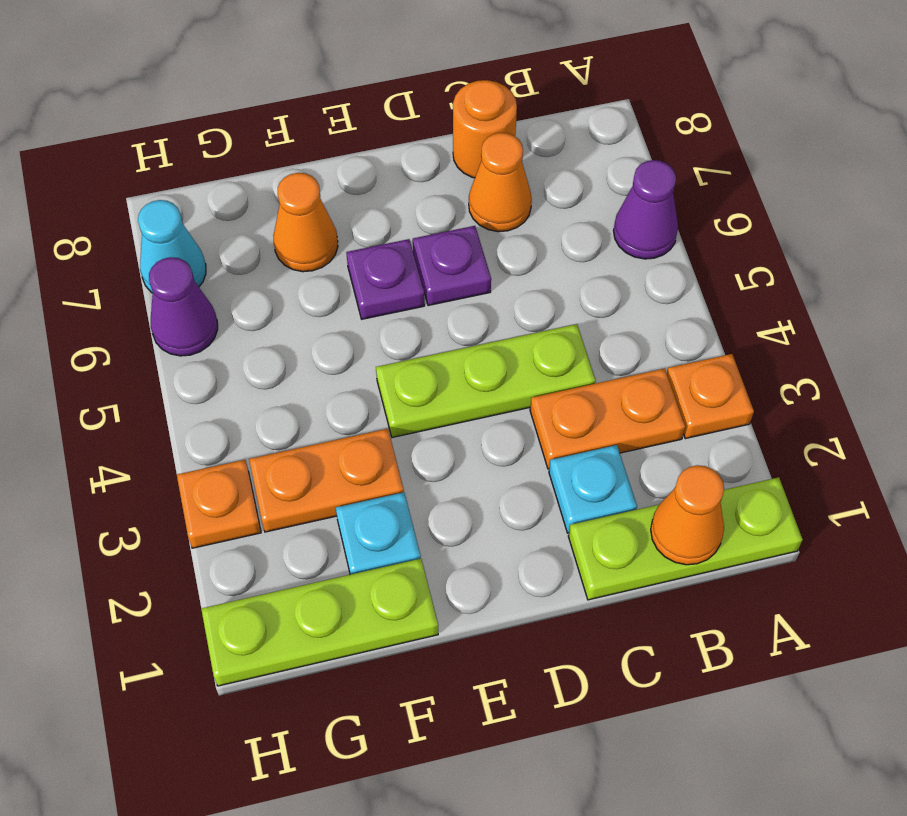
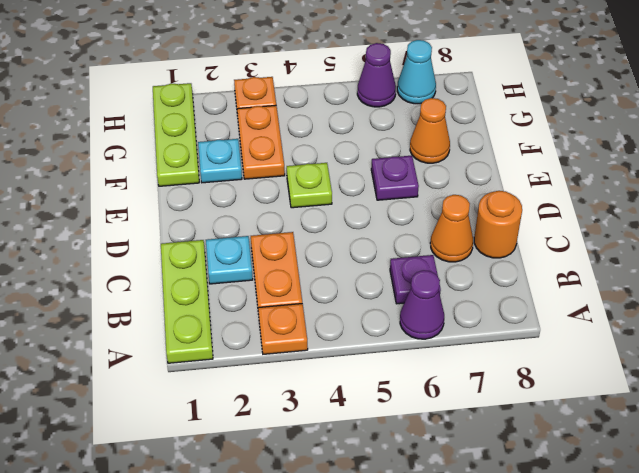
orange 1x1 cone [651,465,724,565] -> none
lime 1x3 plate [376,324,596,438] -> lime 1x1 plate [287,163,332,208]
purple 1x1 plate [413,226,491,306] -> purple 1x1 plate moved to [390,255,441,304]

